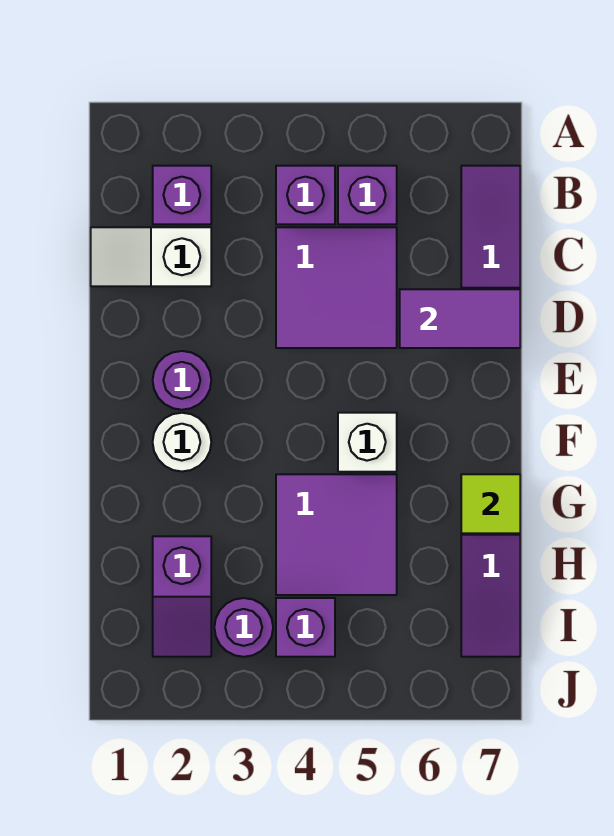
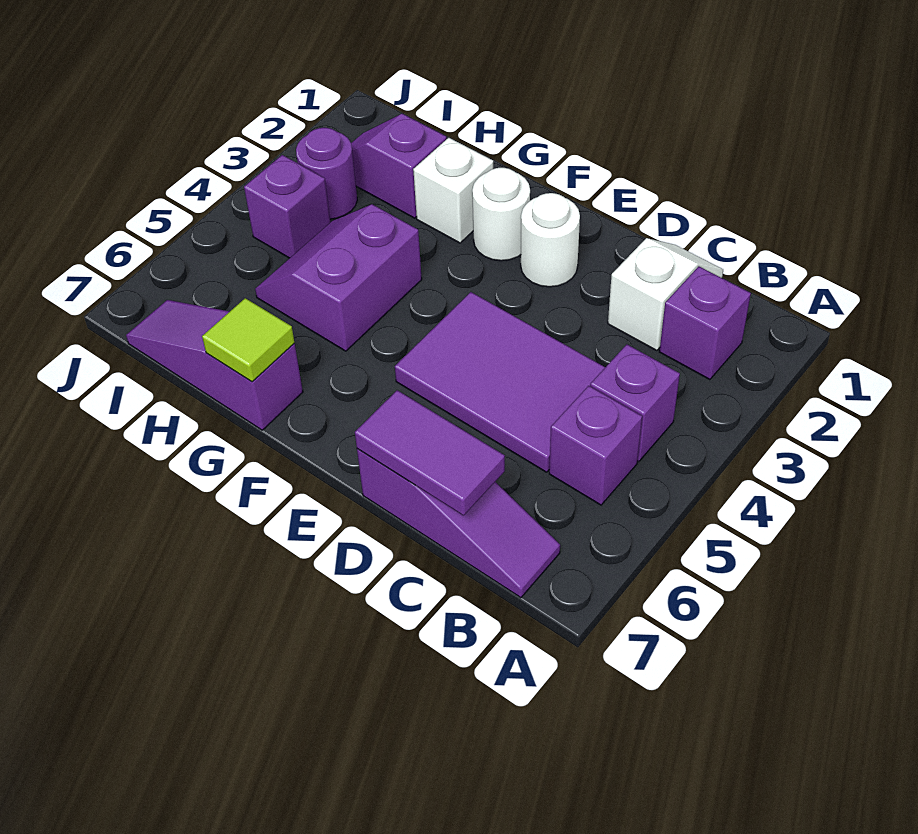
purple 2x2 tile [276,227,397,348] -> purple 2x3 tile [395,292,605,472]
purple 1x2 tile [400,289,520,348] -> purple 1x2 tile turned to [355,390,505,516]
purple 1x1 round brick [153,351,211,410] -> white 1x1 round brick [521,193,580,287]
white 1x1 brick [338,413,397,472] -> white 1x1 brick moved to [413,138,493,243]
purple 2x2 tile [276,474,397,595] -> purple 2x2 slope [255,204,422,351]

